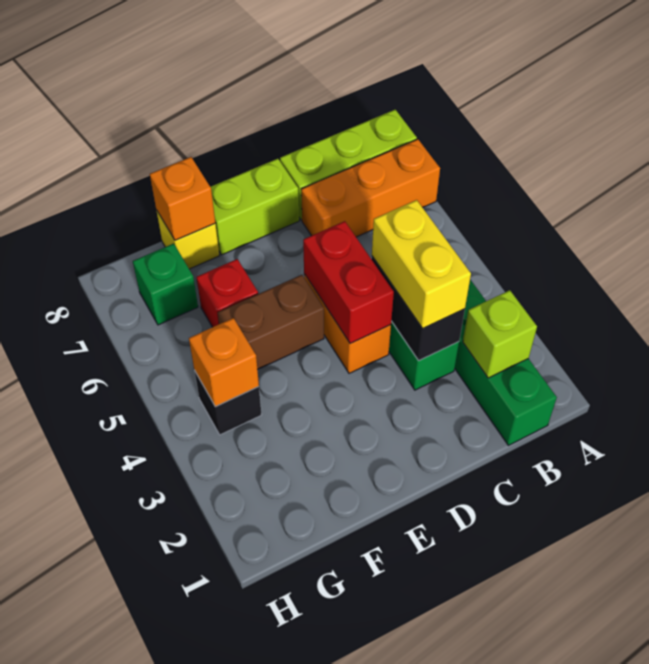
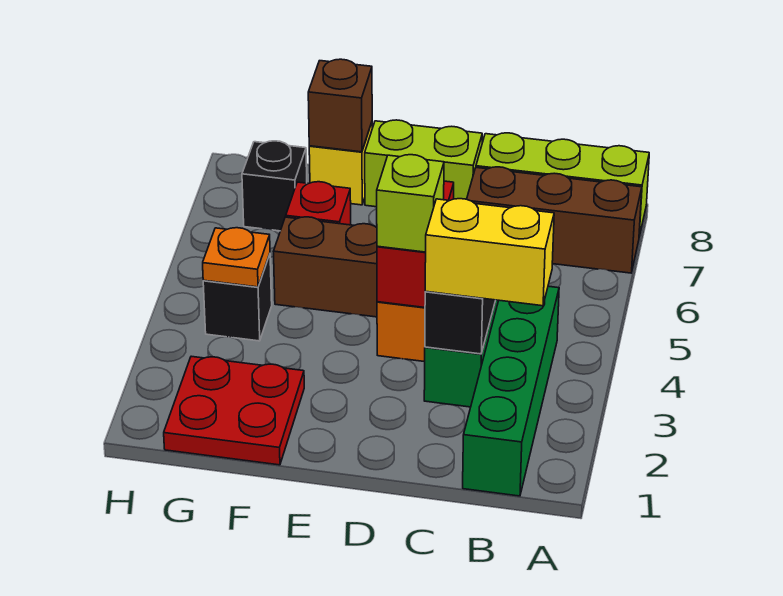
orange 1x3 brick [301,139,440,237] -> brown 1x3 brick [467,167,642,273]
lime 1x1 brick [463,290,537,378] -> lime 1x1 brick moved to [377,155,444,252]
yellow 1x2 brick [372,200,471,328] -> yellow 1x2 brick turned to [425,199,554,306]
none -> red 2x2 plate [164,356,304,465]
orange 1x1 brick [150,157,215,240] -> brown 1x1 brick [308,59,372,152]
orange 1x1 brick [189,318,259,407] -> orange 1x1 plate [203,228,270,287]
green 1x1 brick [133,244,198,325] -> black 1x1 brick [242,141,307,231]

